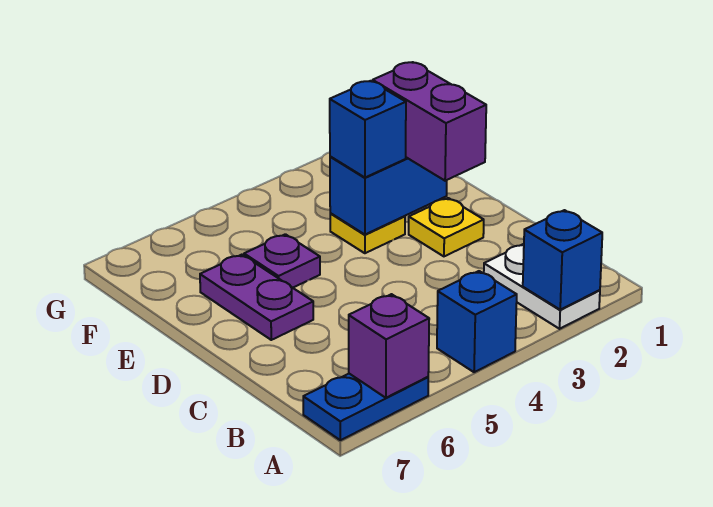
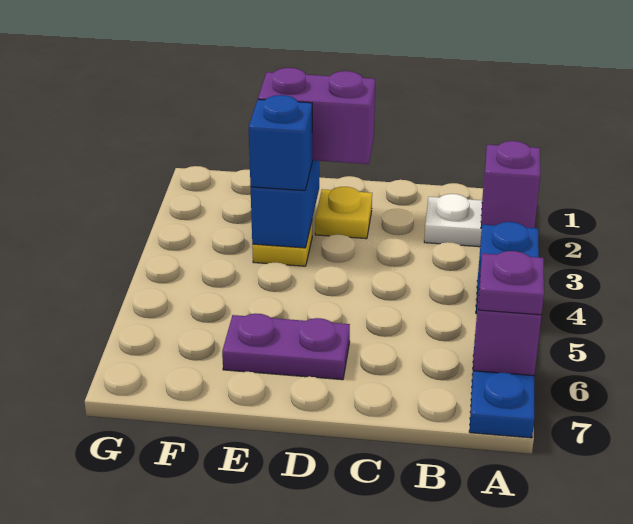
blue 1x1 brick [523,210,602,310] -> purple 1x1 brick [481,141,540,228]
purple 1x1 plate [244,234,320,288] -> purple 1x1 plate moved to [478,251,544,315]

